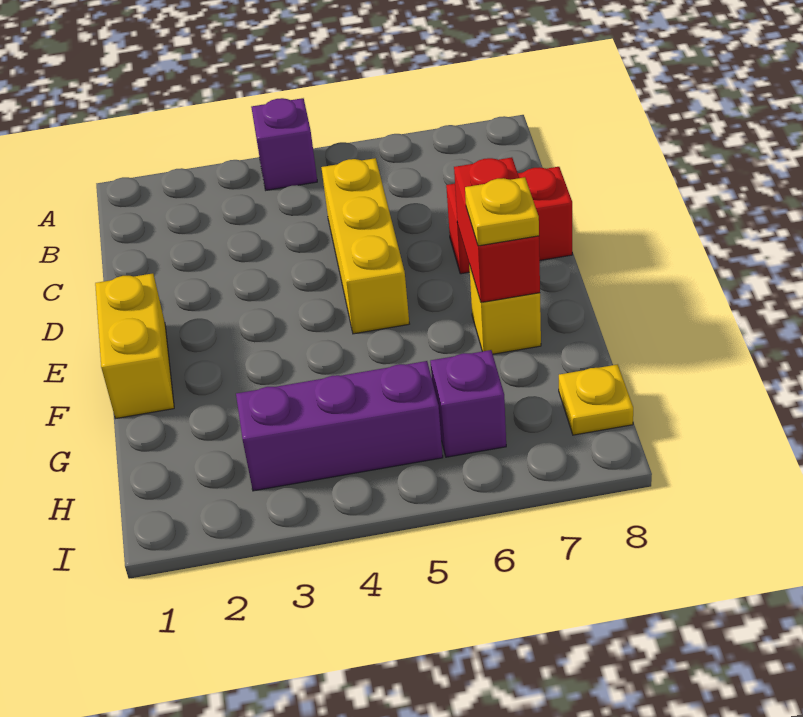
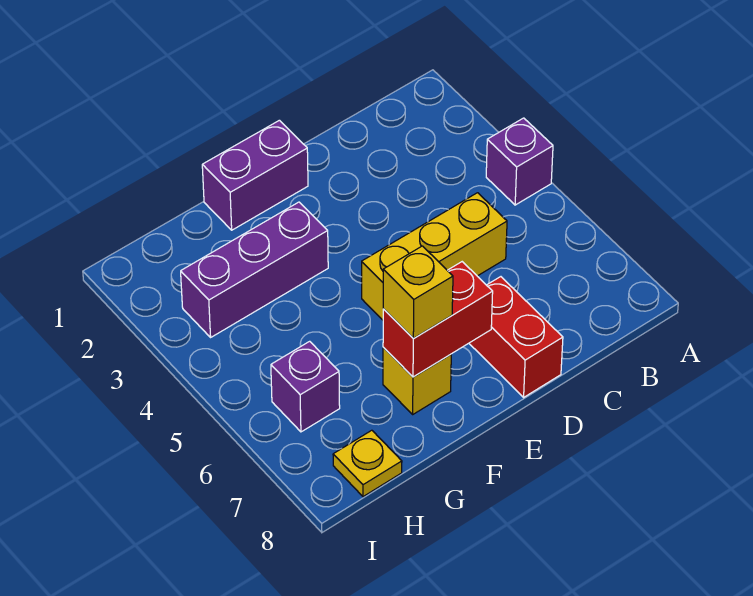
yellow 1x2 brick [95,273,174,419] -> purple 1x2 brick [202,120,308,230]
yellow 1x1 plate [465,177,539,246] -> yellow 1x1 brick [383,246,453,339]
purple 1x3 brick [236,361,443,491] -> purple 1x3 brick turned to [181,202,328,337]

